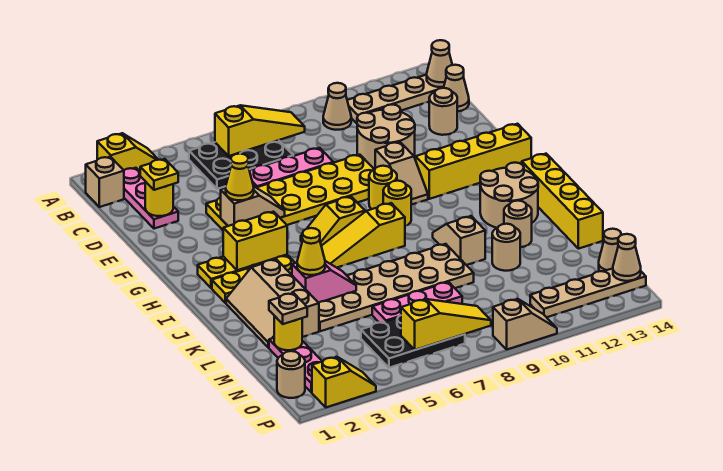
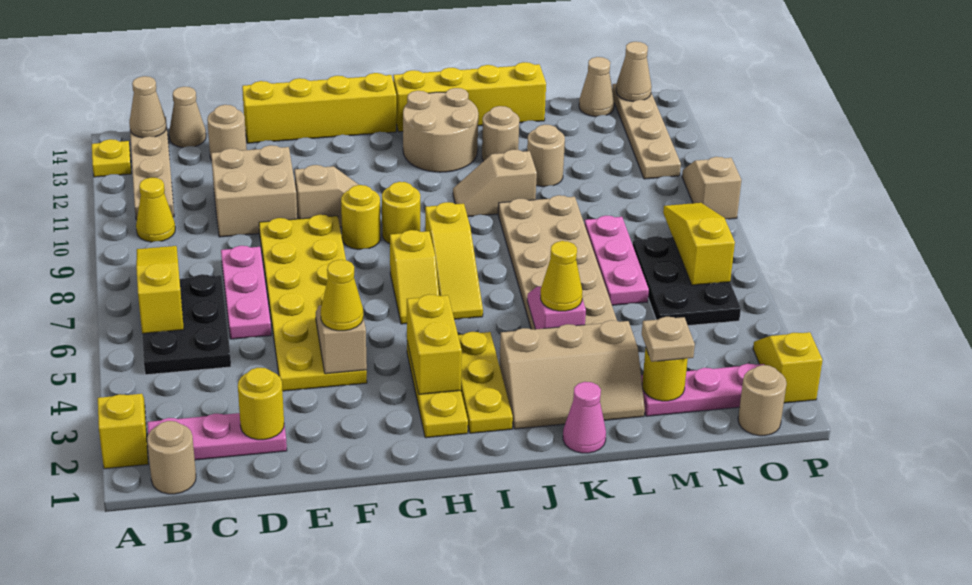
tan 1x1 brick [86,157,124,207] -> tan 1x1 round brick [147,421,196,494]
tan 1x1 cone [323,83,351,130] -> yellow 1x1 cone [136,178,175,242]
yellow 1x1 plate [140,159,178,190] -> yellow 1x1 plate moved to [92,139,131,177]
tan 2x2 round brick [357,104,415,170] -> tan 2x2 brick [211,145,297,237]
yellow 1x4 brick [416,124,531,199] -> yellow 1x4 brick turned to [242,73,396,143]
none -> pink 1x1 cone [563,382,606,453]

